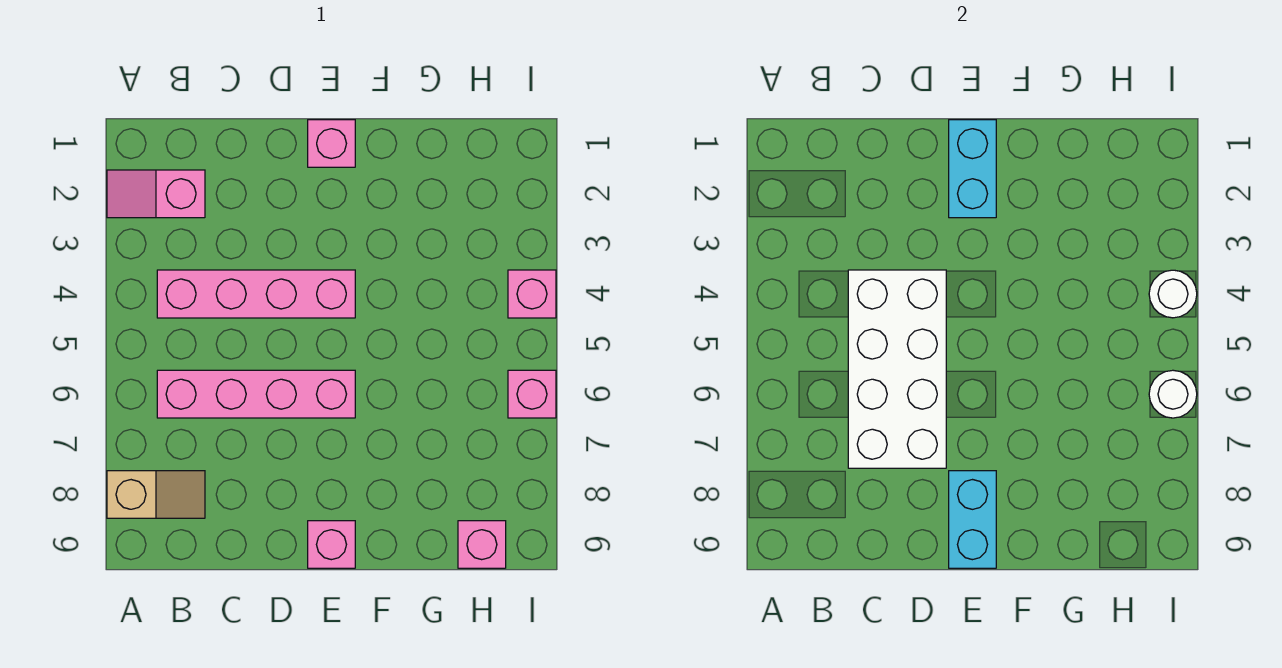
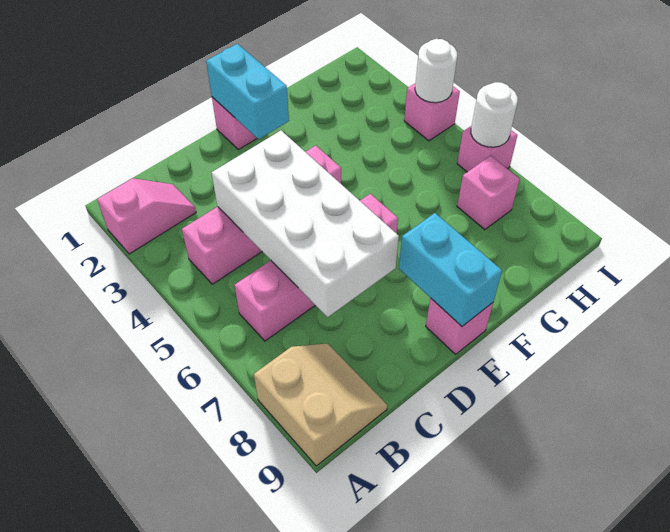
pink 1x2 slope [107,170,205,218] -> pink 1x2 slope turned to [97,178,196,254]
tan 1x2 slope [107,471,205,518] -> tan 2x2 slope [254,344,387,466]
pink 1x1 brick [458,521,506,568] -> pink 1x1 brick moved to [457,156,520,230]

